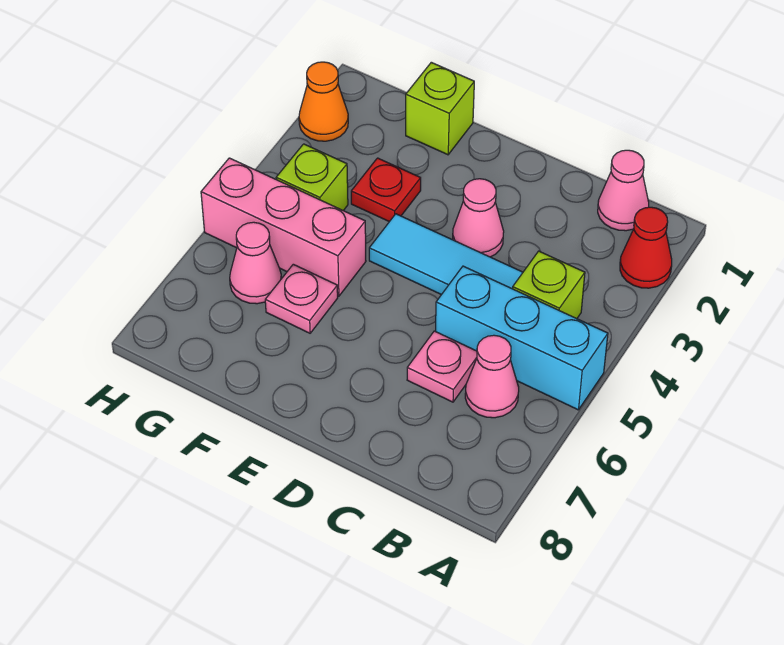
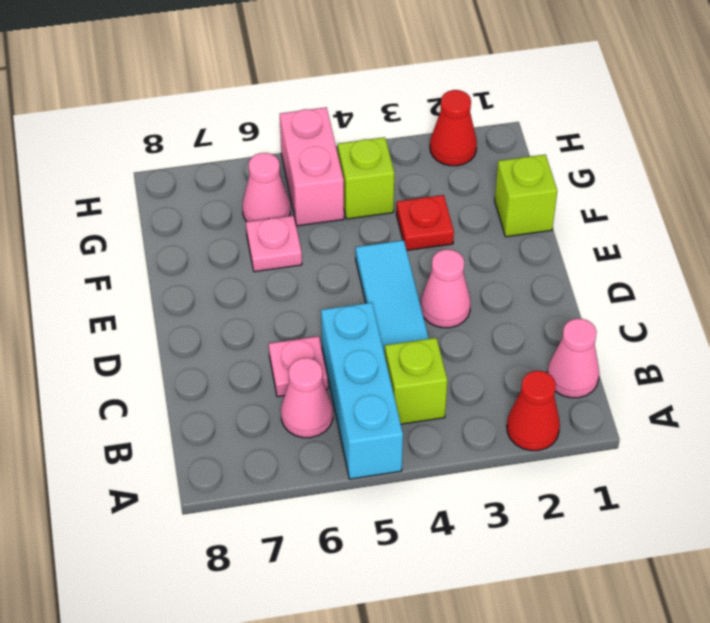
pink 1x3 brick [201,158,366,296] -> pink 1x2 brick [280,107,344,226]
orange 1x1 cone [299,62,348,141] -> red 1x1 cone [430,90,477,166]

